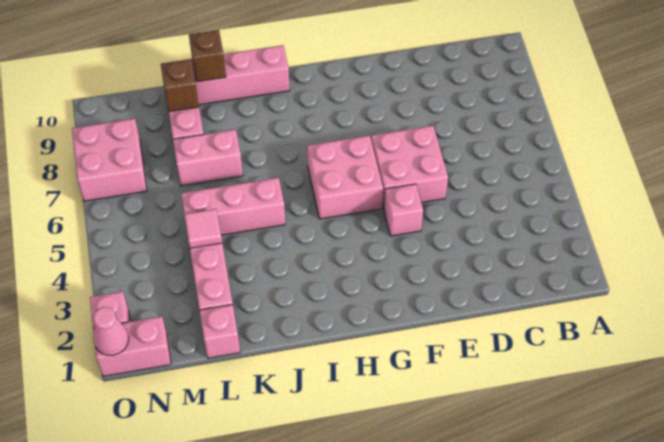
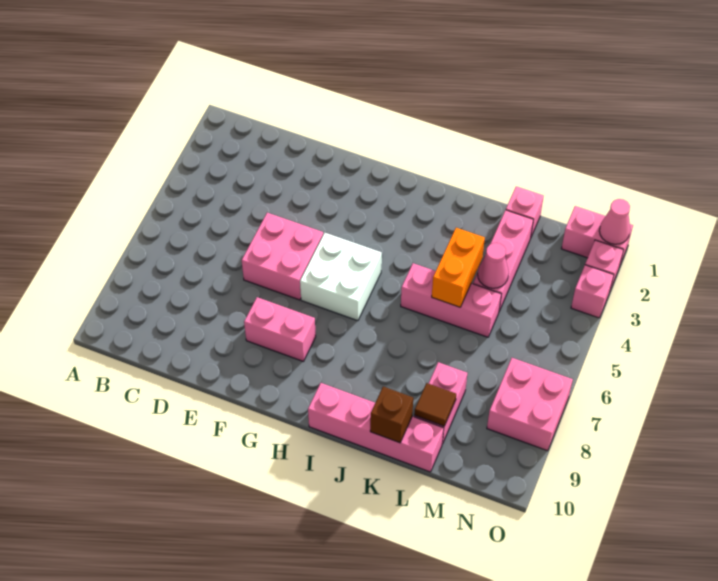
pink 1x1 brick [384,184,423,236] -> pink 1x1 brick moved to [571,265,614,318]
pink 2x2 brick [307,136,383,219] -> white 2x2 brick [300,233,382,321]
none -> orange 1x2 brick [432,228,485,307]
pink 1x2 brick [173,129,243,186] -> pink 1x2 brick moved to [244,297,316,362]
pink 1x1 tile [184,209,222,248] -> pink 1x1 cone [478,243,509,288]
brown 1x1 brick [161,60,199,112] -> brown 1x1 tile [414,383,456,426]

